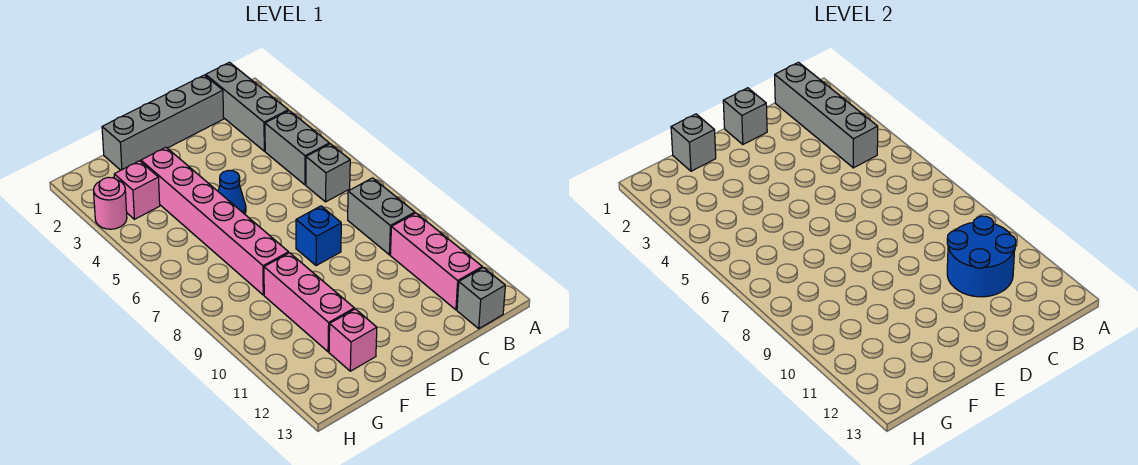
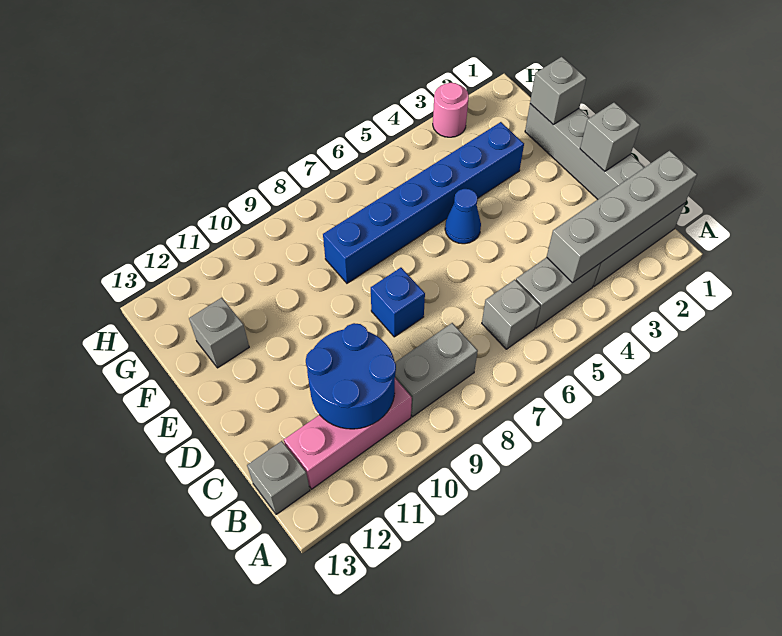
pink 1x6 brick [141,147,289,295] -> blue 1x6 brick [323,122,524,283]
pink 1x3 brick [264,253,354,352] -> none
pink 1x1 brick [329,309,377,371] -> grey 1x1 brick [189,298,249,368]
pink 1x1 brick [114,161,160,219] -> none

